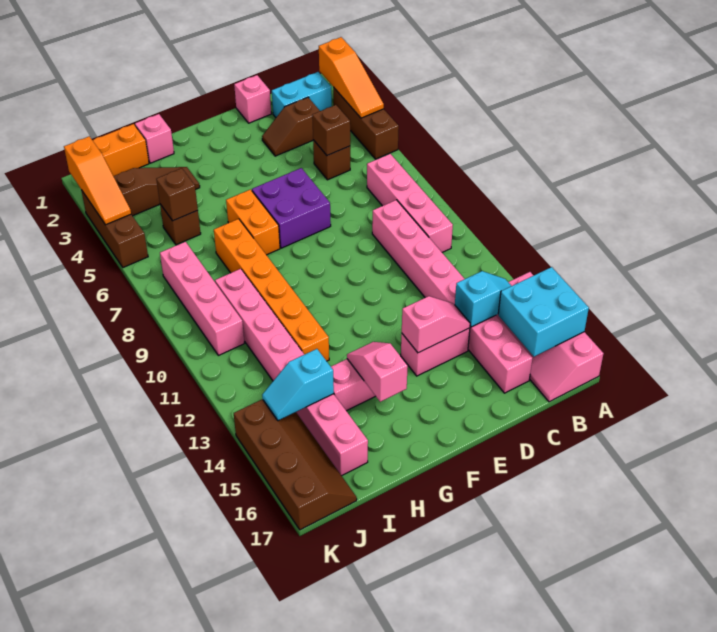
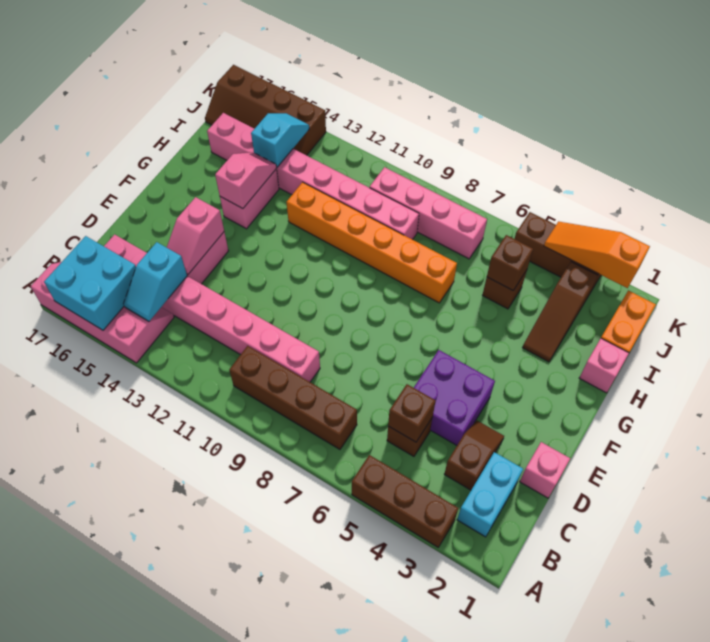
orange 1x3 slope [319,37,384,118] -> none
pink 1x4 brick [367,154,453,252] -> brown 1x4 brick [229,346,357,449]
purple 2x2 brick [252,168,331,248] -> purple 2x2 brick moved to [414,350,495,445]
orange 1x2 brick [226,190,280,255] -> none
pink 1x2 slope [347,342,408,402] -> pink 1x2 slope turned to [215,152,276,209]

